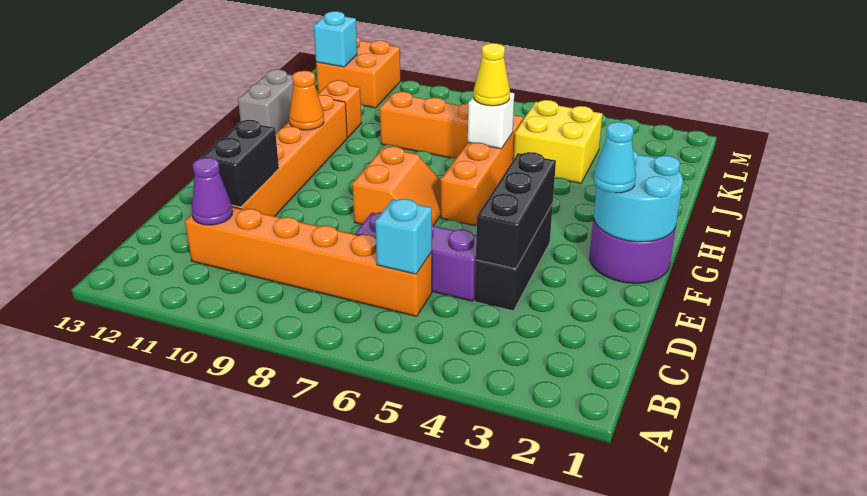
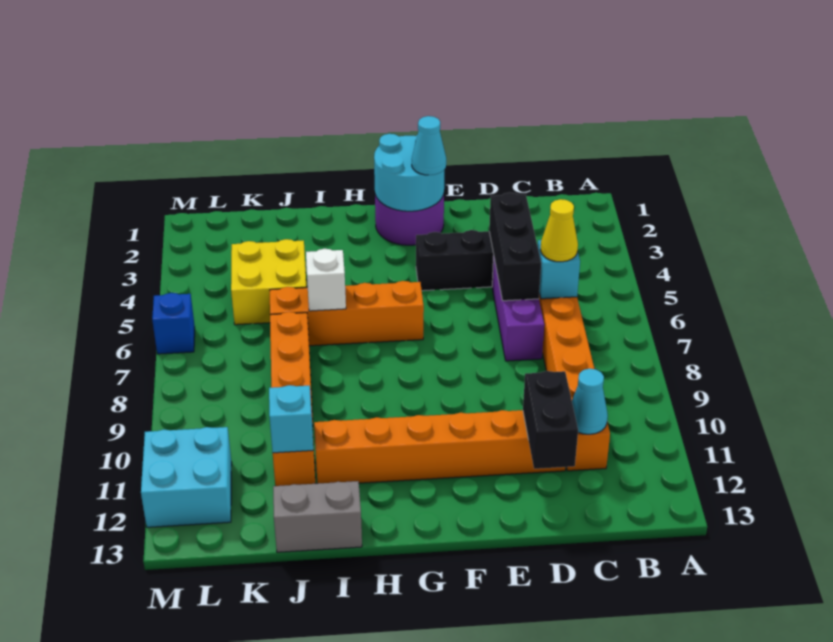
purple 1x1 cone [192,157,233,225] -> cyan 1x1 cone [572,369,608,434]
black 1x3 brick [476,152,556,269] -> black 1x3 brick turned to [489,192,541,301]
black 1x2 brick [201,120,279,207] -> black 1x2 brick turned to [523,371,578,469]
orange 2x2 slope [352,146,441,226] -> none
orange 1x1 cone [289,71,324,130] -> none
yellow 1x1 cone [474,43,510,106] -> yellow 1x1 cone moved to [541,199,578,262]
orange 2x2 brick [316,37,400,108] -> cyan 2x2 brick [141,427,232,527]
cyan 1x1 brick [314,11,357,67] -> cyan 1x1 brick moved to [269,385,313,453]
none -> blue 1x1 brick [152,293,195,354]

